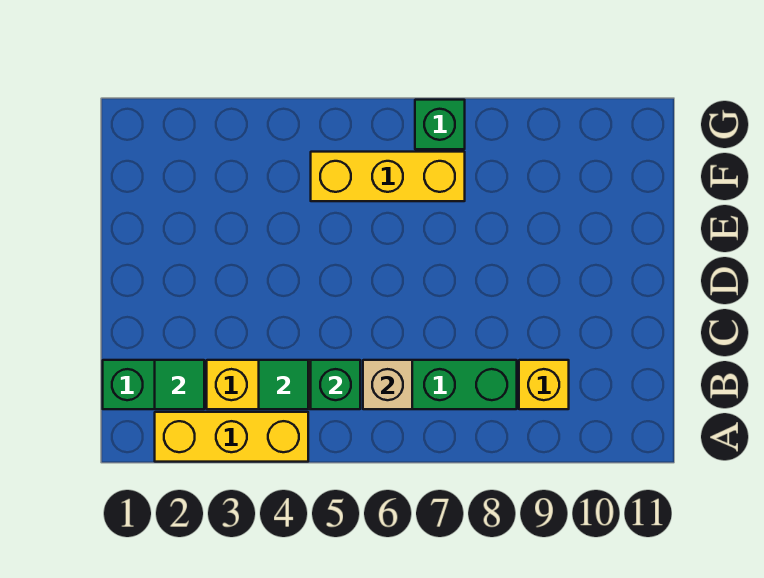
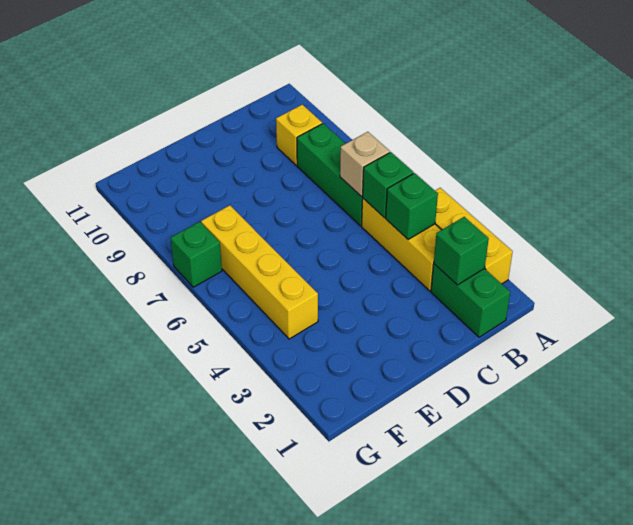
green 1x1 tile [155,360,204,409] -> green 1x1 brick [434,217,489,285]
green 1x1 tile [259,360,308,409] -> green 1x1 brick [386,173,438,240]
yellow 1x3 brick [311,152,465,201] -> yellow 1x4 brick [201,205,318,339]

